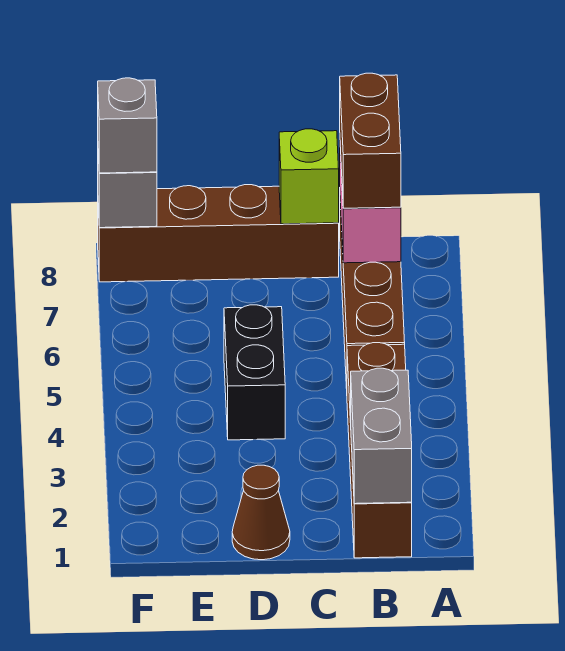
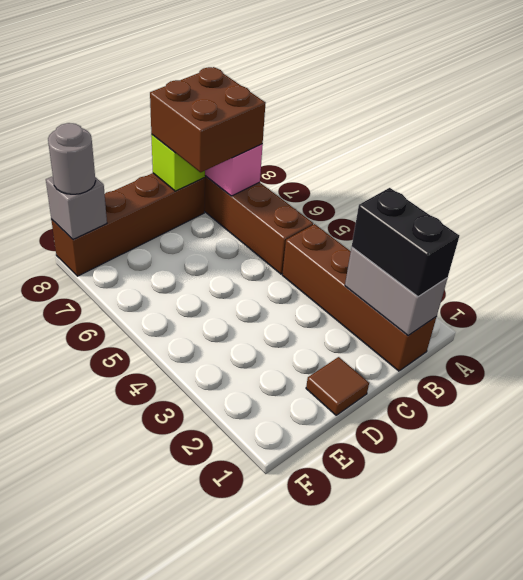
brown 1x2 brick [340,73,401,208] -> brown 2x2 brick [150,67,265,172]
brown 1x1 cone [232,465,290,560] -> brown 1x1 tile [306,357,369,415]
black 1x2 brick [224,305,285,440] -> black 1x2 brick moved to [352,188,459,297]
grey 1x1 brick [98,78,157,173] -> grey 1x1 round brick [48,123,95,194]

